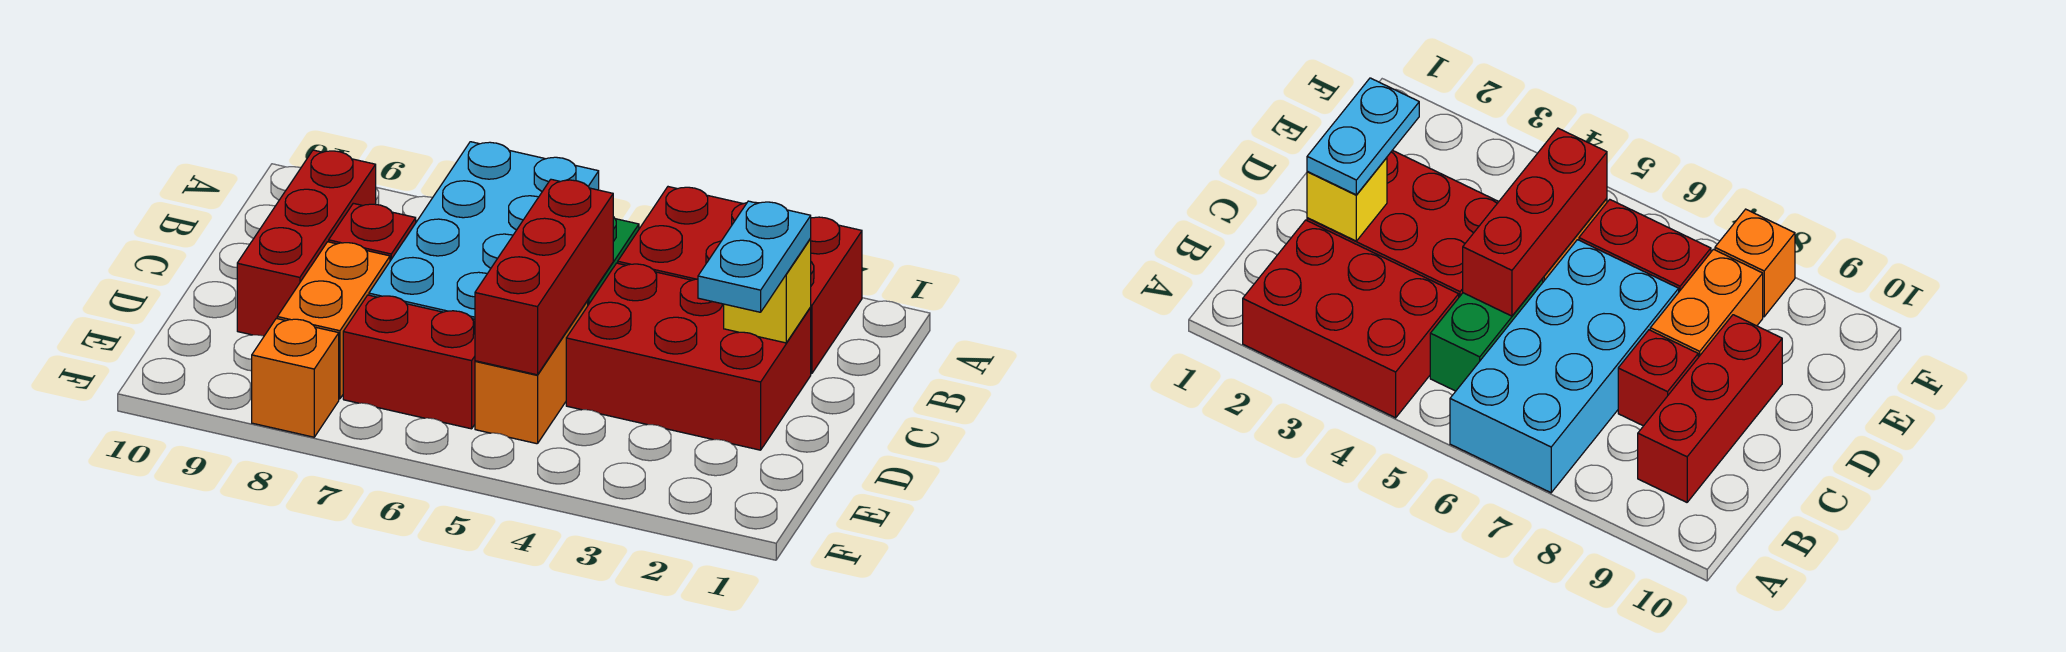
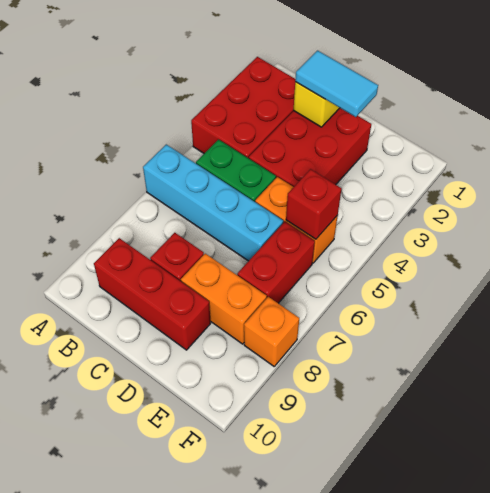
cyan 2x4 brick [369,142,599,319] -> cyan 1x4 brick [143,144,283,261]
cyan 1x2 plate [698,201,811,312] -> cyan 1x2 tile [295,51,378,117]
red 1x3 brick [475,179,613,375] -> red 1x1 brick [286,169,342,239]

